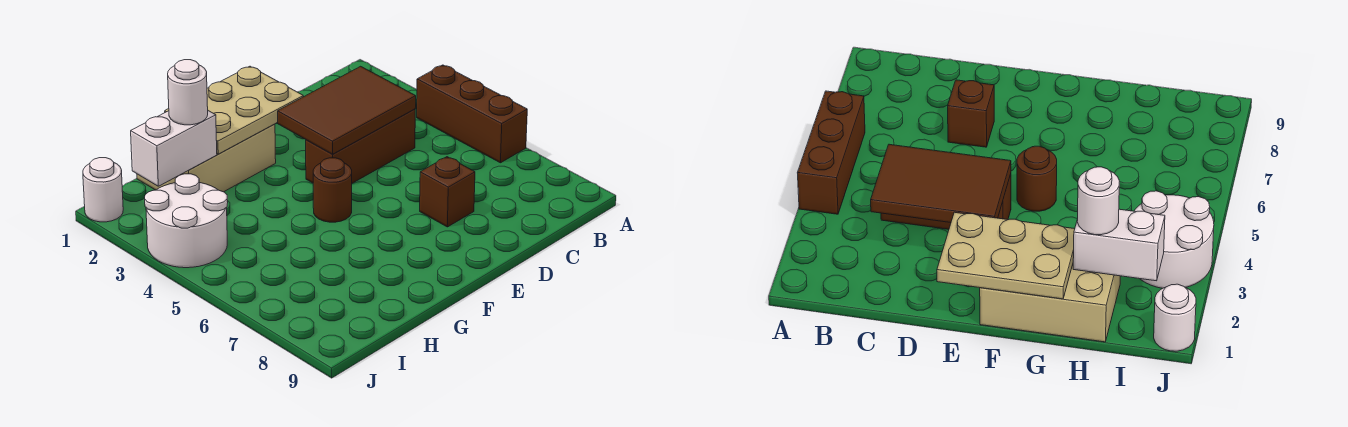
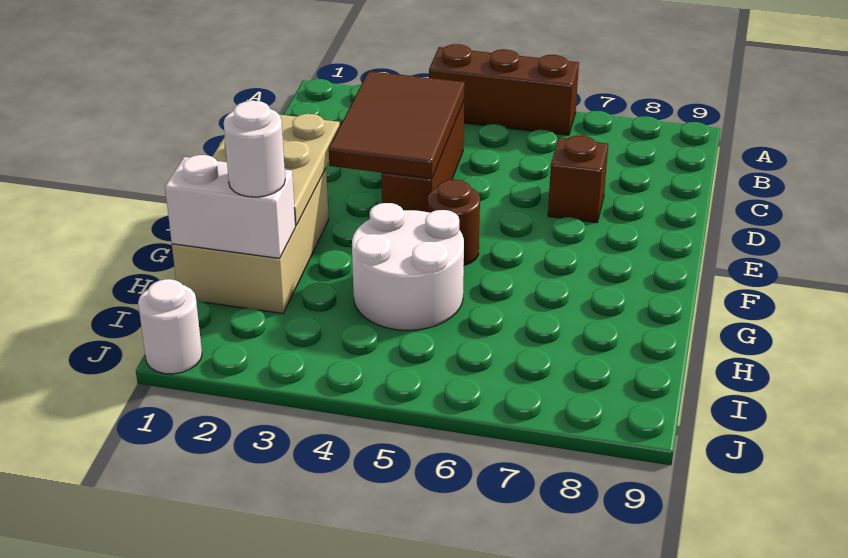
white 1x2 brick [131,111,217,186] -> white 1x2 brick turned to [165,155,296,258]
white 2x2 round brick [145,174,228,268] -> white 2x2 round brick moved to [352,203,464,330]

